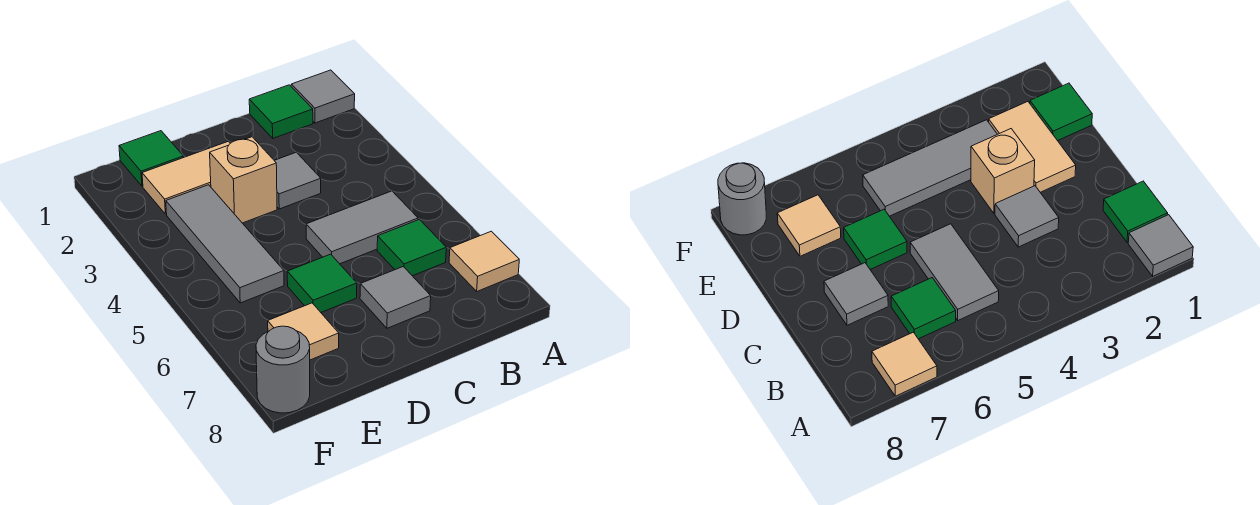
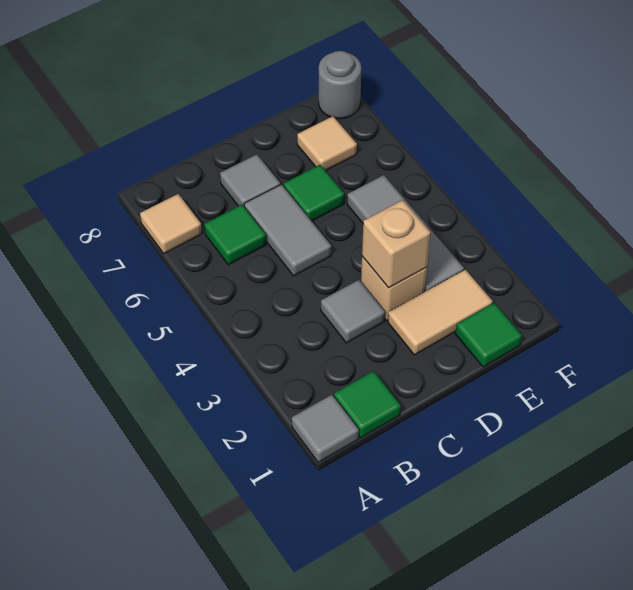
grey 1x2 tile [306,191,418,264] -> grey 1x2 tile turned to [244,184,331,276]
none -> tan 1x1 brick [362,200,431,288]

